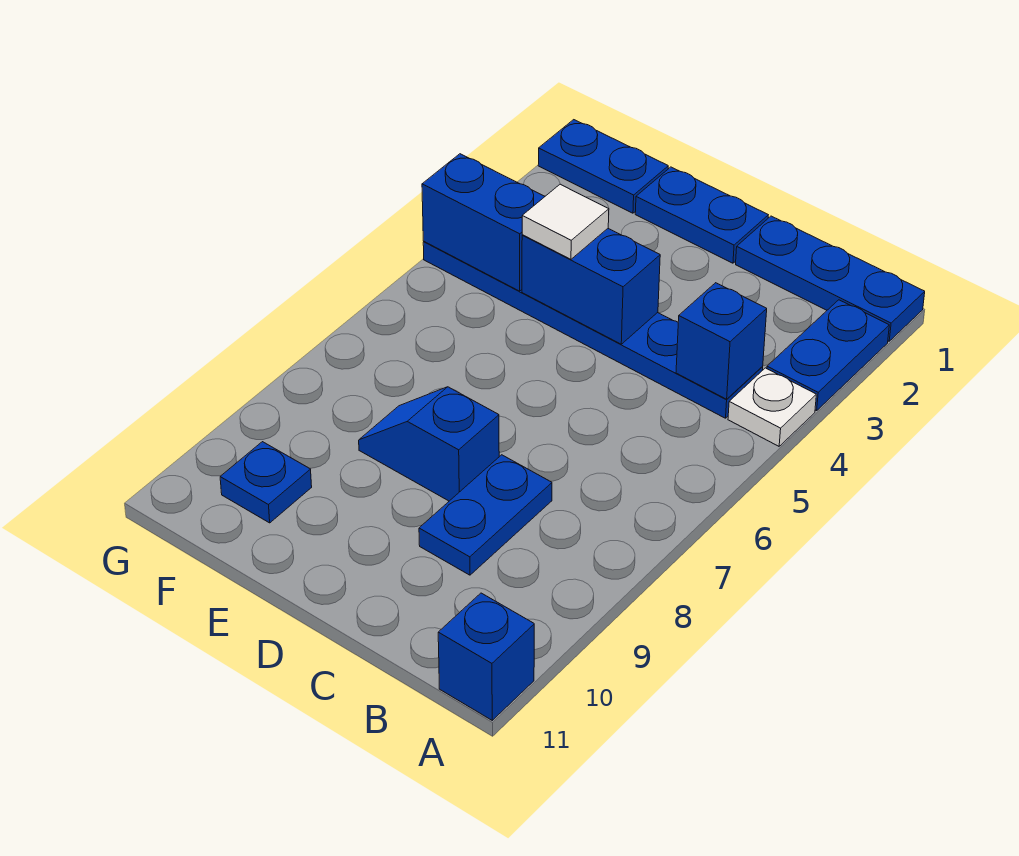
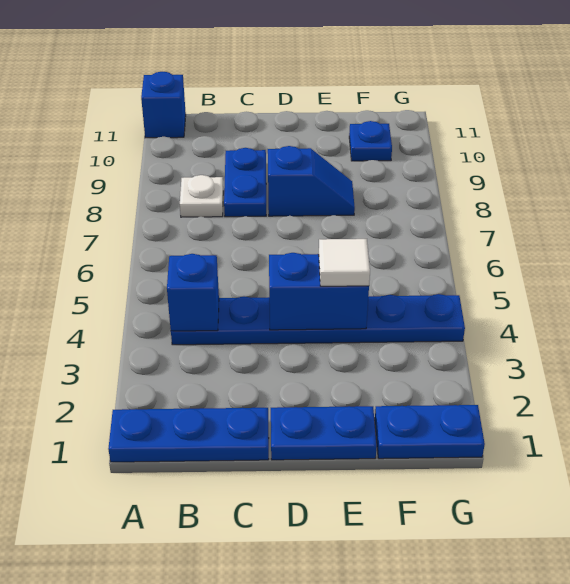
blue 1x2 plate [767,300,889,411] -> none
white 1x1 plate [728,368,816,446] -> white 1x1 plate moved to [180,175,223,217]
blue 1x2 brick [422,154,545,291] -> none

